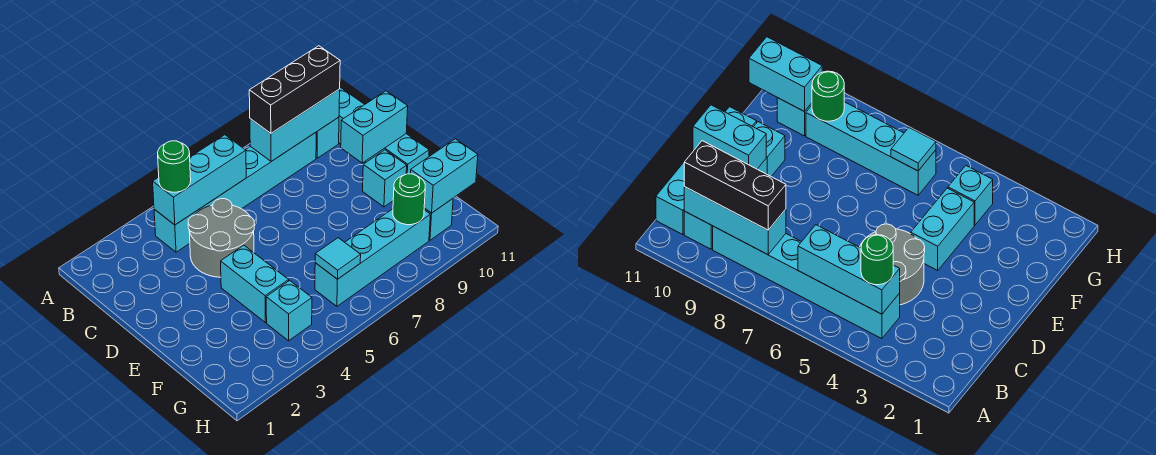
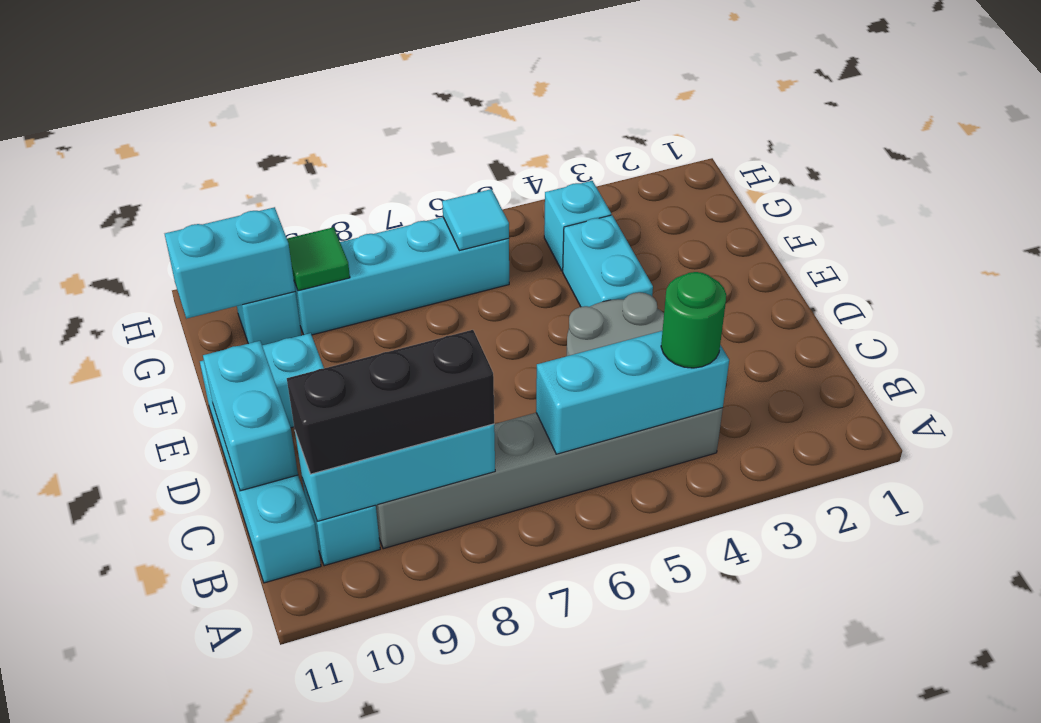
cyan 1x6 brick [154,133,316,252] -> grey 1x6 brick [375,408,723,549]
cyan 1x2 brick [341,91,408,163] -> cyan 1x2 brick turned to [203,341,298,491]
green 1x1 round brick [393,174,425,225] -> green 1x1 tile [287,227,350,291]

